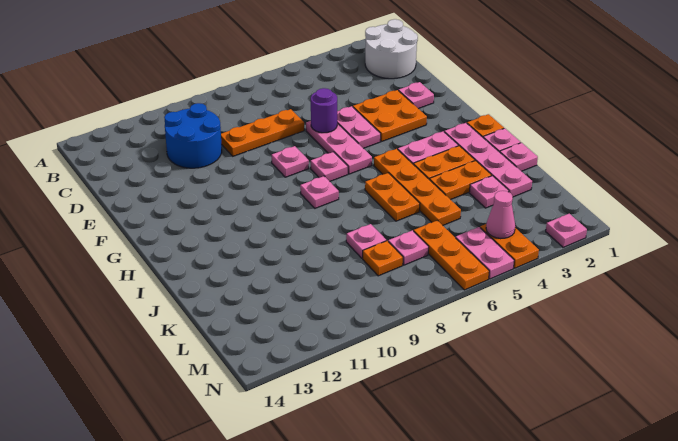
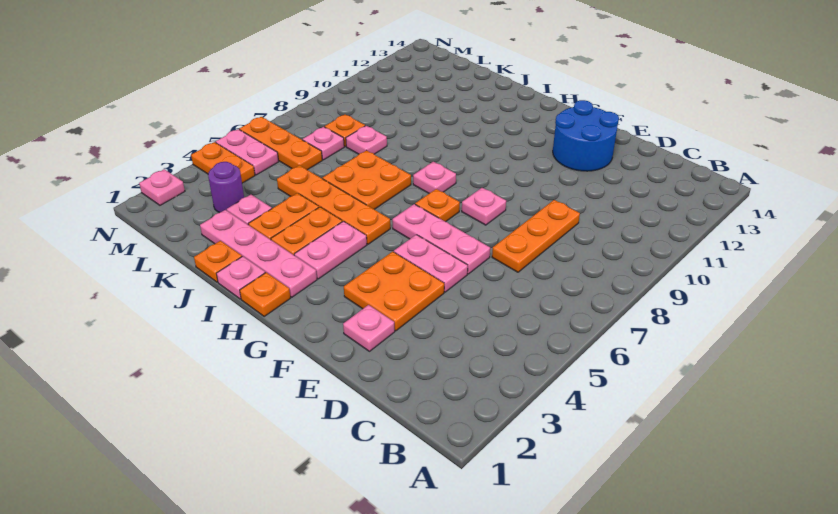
white 2x2 round brick [365,19,418,79] -> none
blue 2x2 round brick [164,103,222,168] -> blue 2x2 round brick moved to [553,100,619,171]
purple 1x1 round brick [311,88,337,133] -> purple 1x1 round brick moved to [208,162,244,213]
pink 1x1 plate [311,152,348,181] -> orange 1x1 plate [415,189,460,222]
orange 1x2 plate [365,173,420,221] -> orange 2x2 plate [323,150,411,209]
pink 1x1 plate [500,143,538,171] -> orange 1x1 plate [194,241,242,282]
pink 1x1 cone [486,191,515,239] -> none

